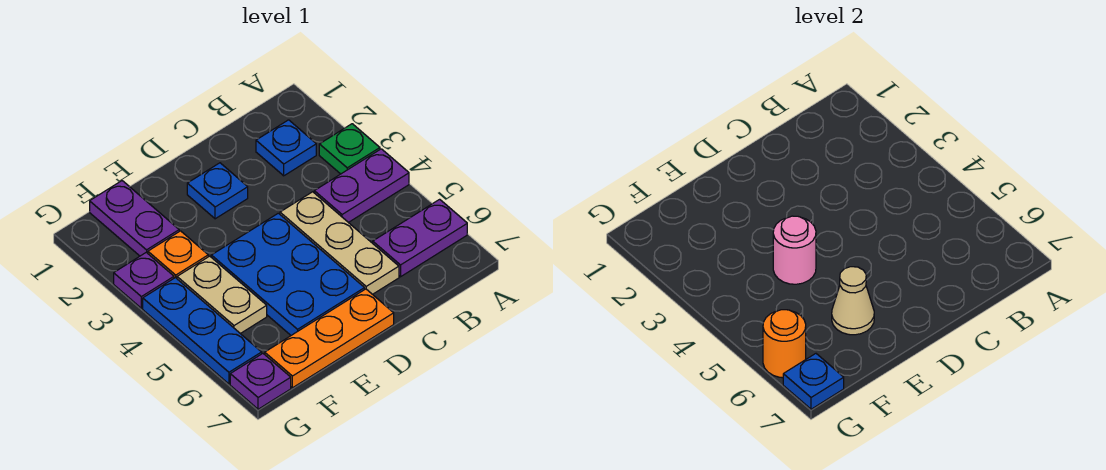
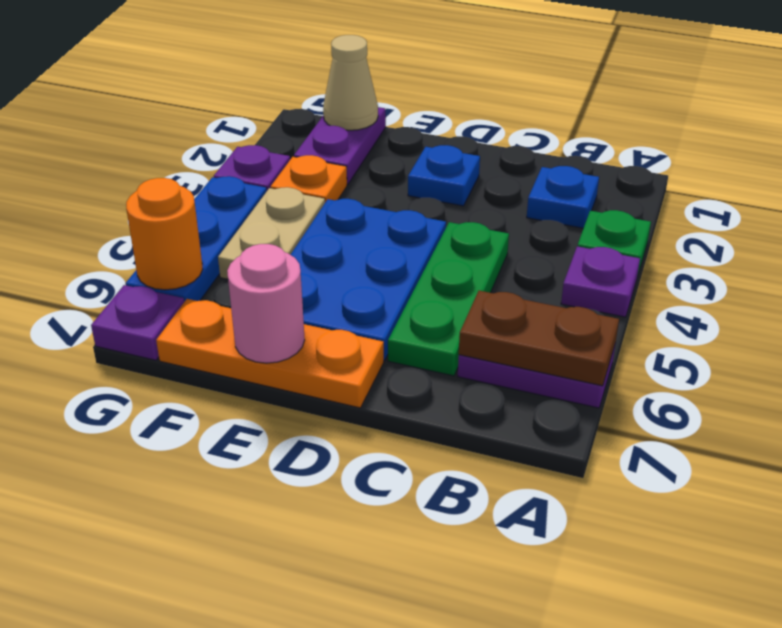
purple 1x2 plate [314,149,409,223] -> purple 1x1 plate [561,246,640,317]
none -> brown 1x2 plate [459,291,619,386]
tan 1x3 plate [280,192,399,294] -> green 1x3 plate [388,222,509,376]
pink 1x1 round brick [773,216,816,284] -> pink 1x1 round brick moved to [227,244,305,363]
tan 1x1 cone [832,267,874,335] -> tan 1x1 cone moved to [323,35,378,130]
blue 1x1 plate [783,354,844,409] -> none

